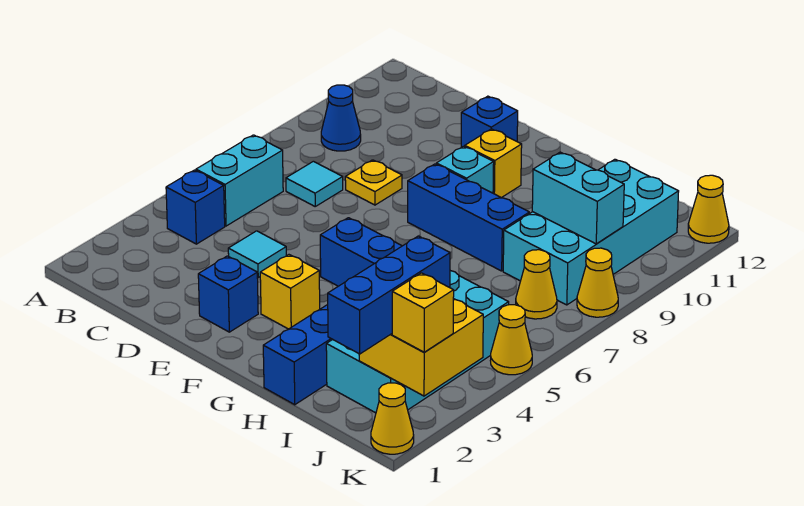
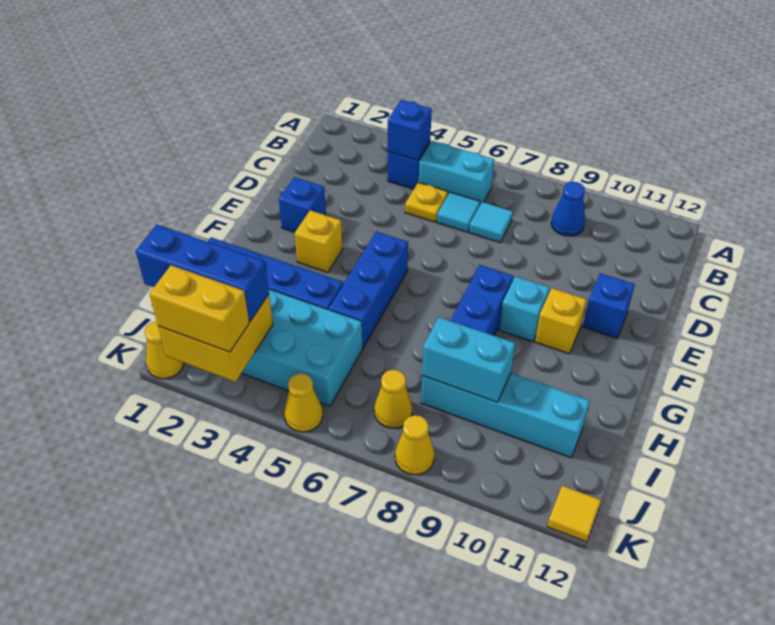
none -> blue 1x1 brick [388,100,432,160]
cyan 1x1 tile [228,231,286,277] -> cyan 1x1 tile moved to [437,192,480,232]
yellow 1x1 plate [345,160,402,205] -> yellow 1x1 plate moved to [405,182,448,222]
cyan 2x4 brick [503,159,679,305] -> cyan 1x4 brick [421,373,590,458]
cyan 1x2 brick [532,152,624,244] -> cyan 1x2 brick turned to [422,317,515,402]
yellow 1x1 brick [392,273,454,352] -> yellow 1x2 brick [149,265,249,352]
yellow 1x1 cone [688,175,729,243] -> yellow 1x1 tile [547,486,601,542]

